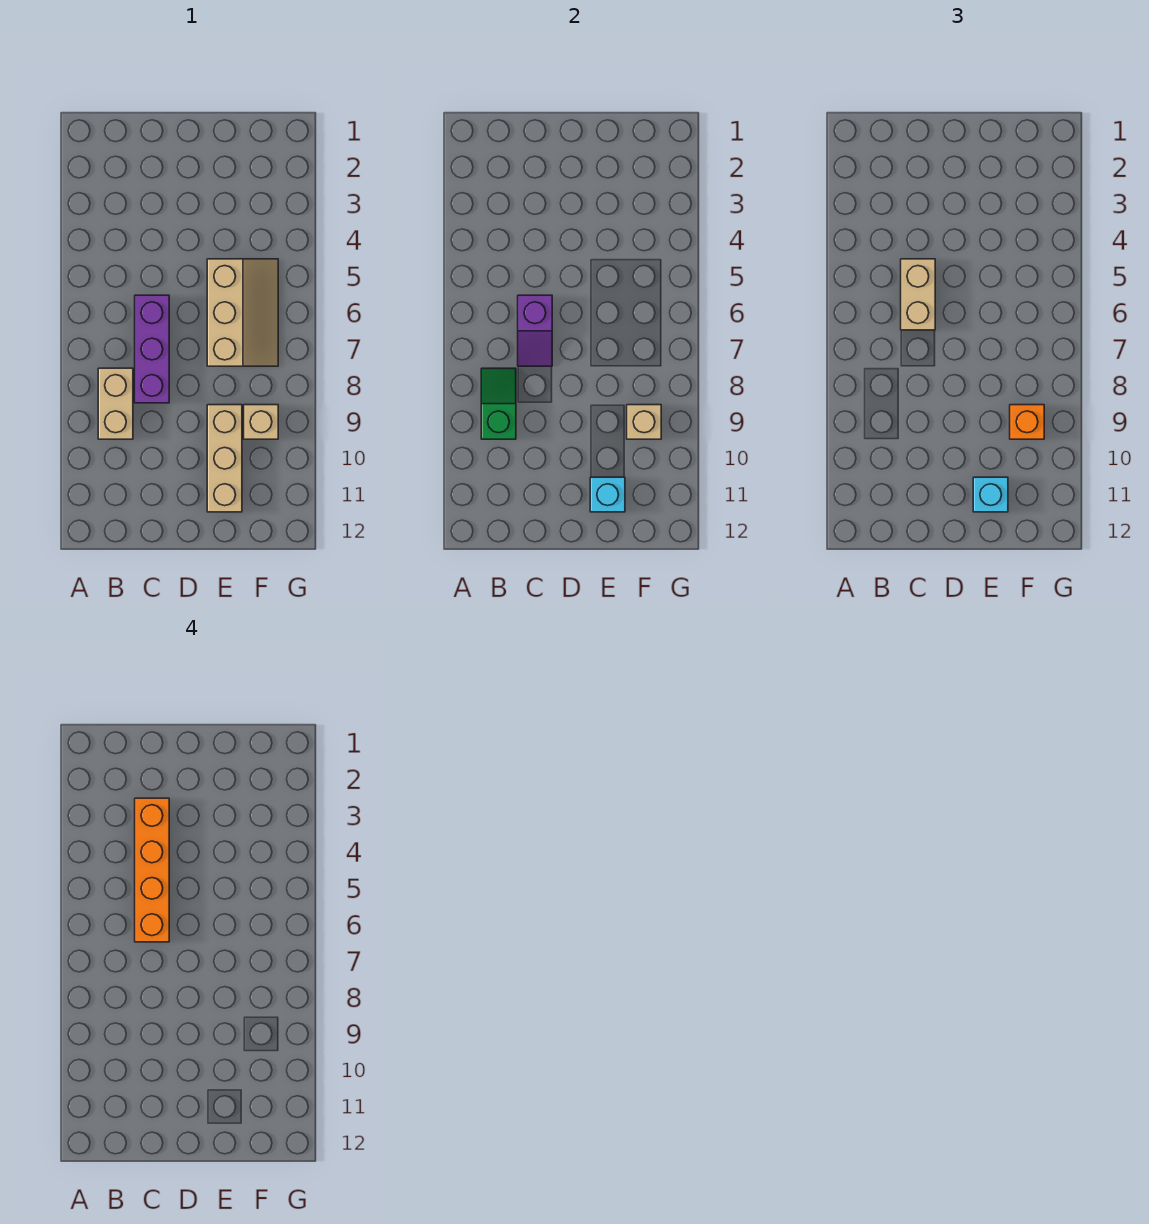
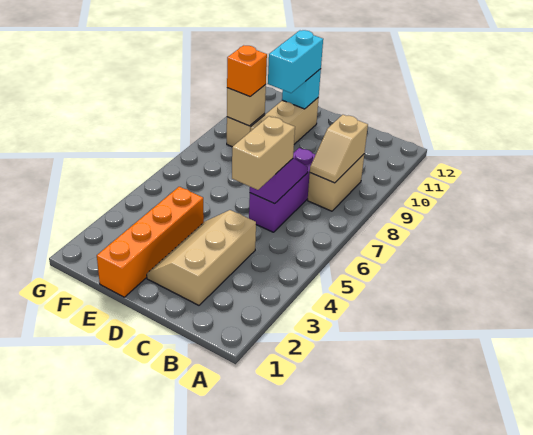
green 1x2 slope [481,368,516,439] -> tan 1x2 slope [310,115,368,183]
orange 1x4 brick [135,798,169,942] -> orange 1x4 brick moved to [97,187,204,297]
tan 2x3 slope [207,259,278,366] -> tan 2x3 slope moved to [147,210,256,305]
cyan 1x1 brick [973,477,1008,512] -> cyan 1x2 brick [268,30,323,93]

